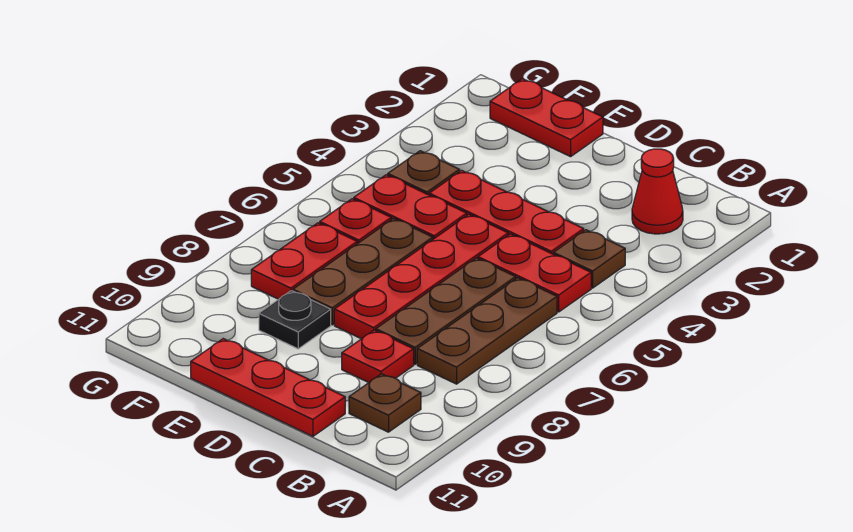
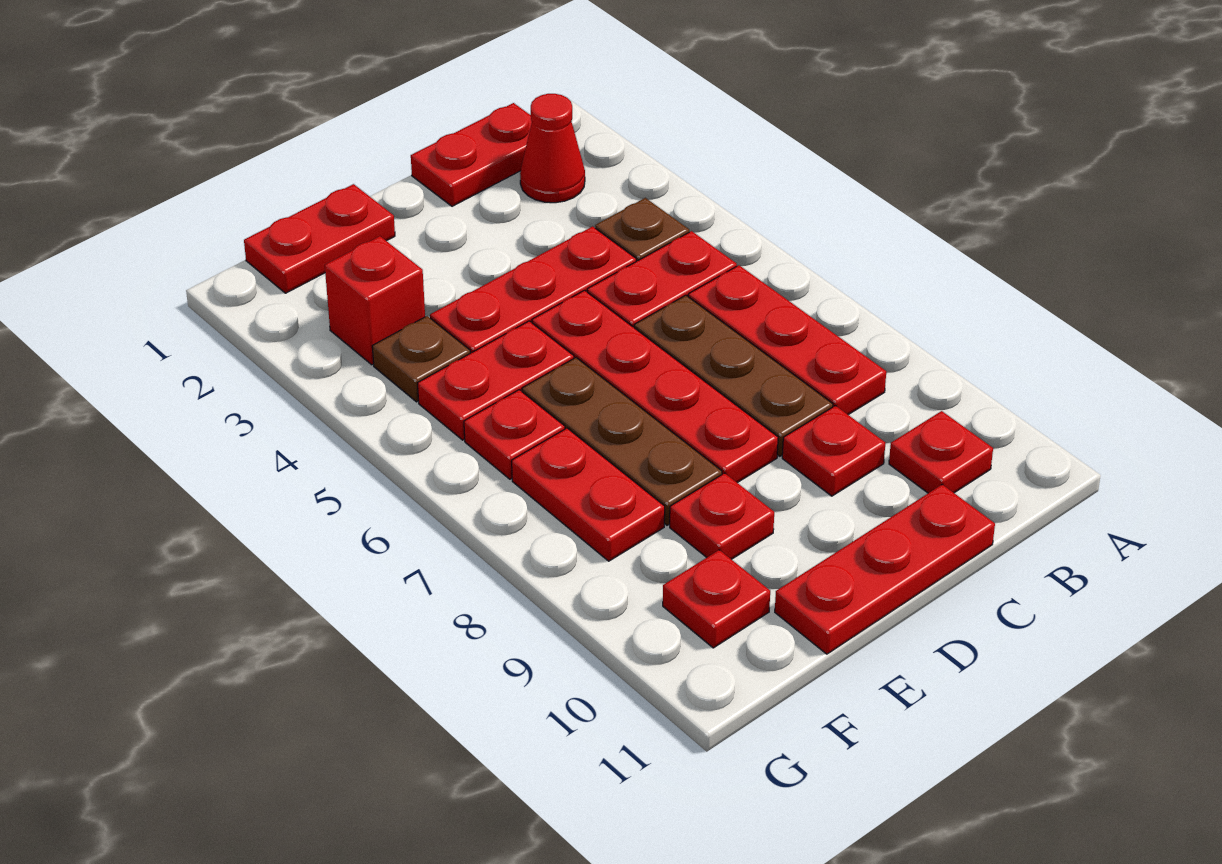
none -> red 1x2 plate [411,103,532,206]
brown 1x3 plate [417,278,557,384] -> red 1x3 plate [688,265,886,415]
brown 1x1 plate [349,374,421,432] -> red 1x1 plate [889,411,993,493]
black 1x1 plate [259,291,331,349] -> red 1x1 plate [670,473,774,559]
none -> red 1x1 brick [325,236,425,365]
none -> red 1x1 plate [663,550,770,648]

